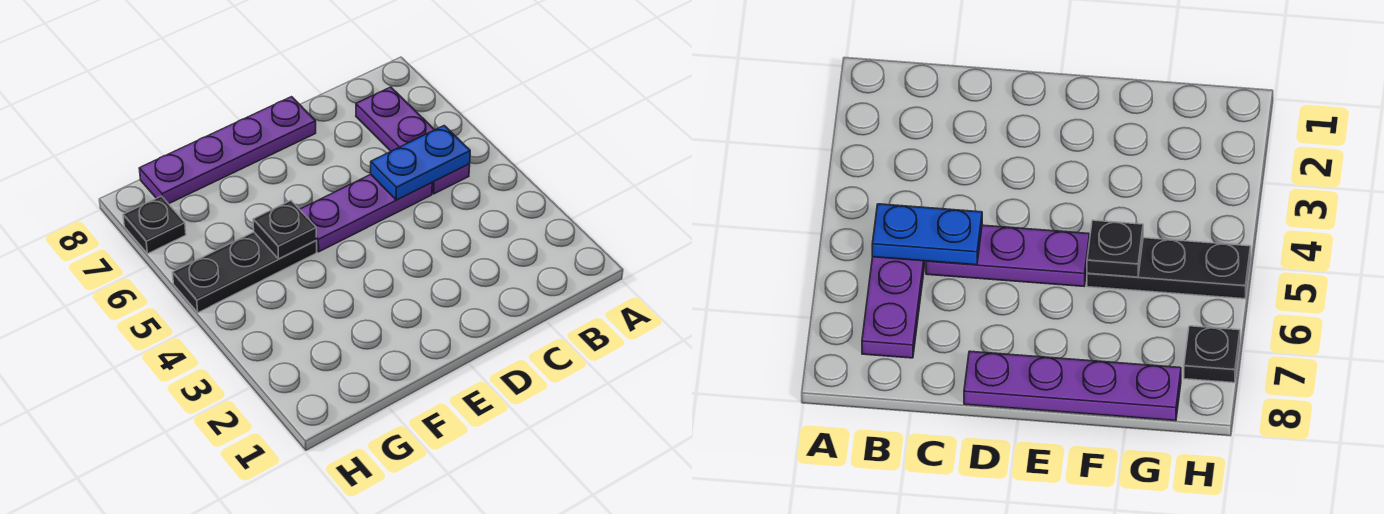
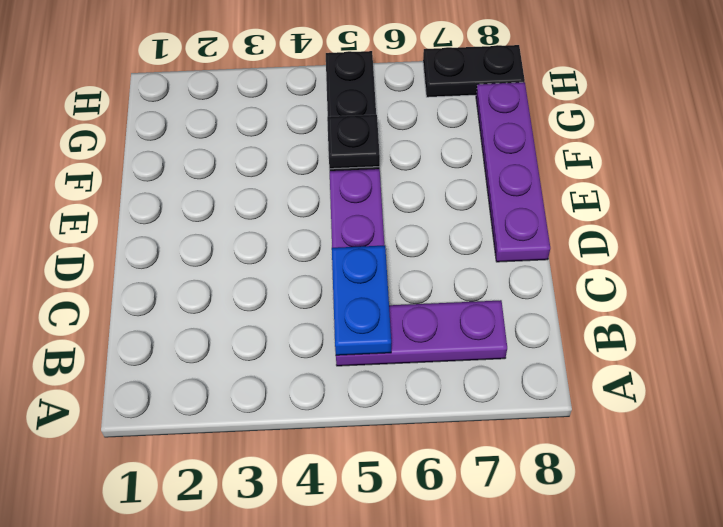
black 1x1 plate [123,196,186,254] -> black 1x2 plate [423,45,525,97]

